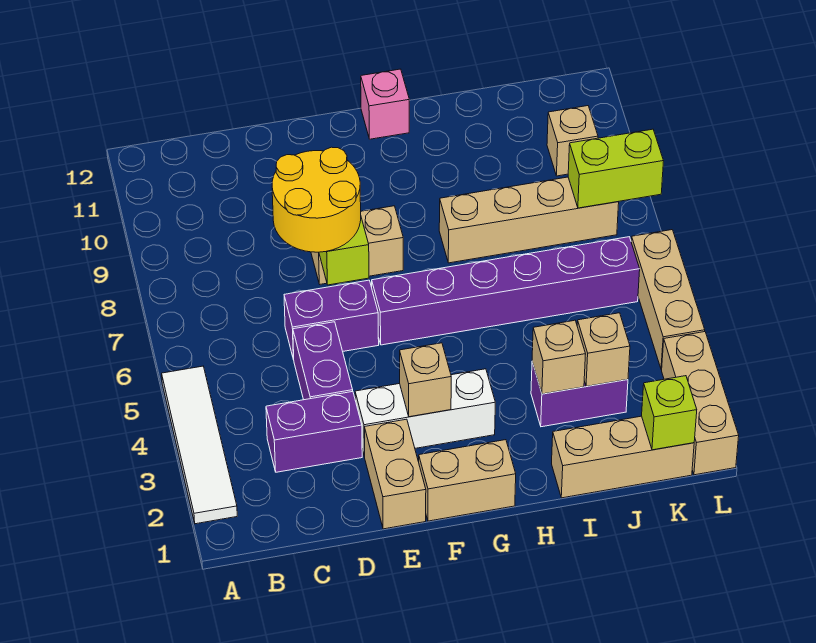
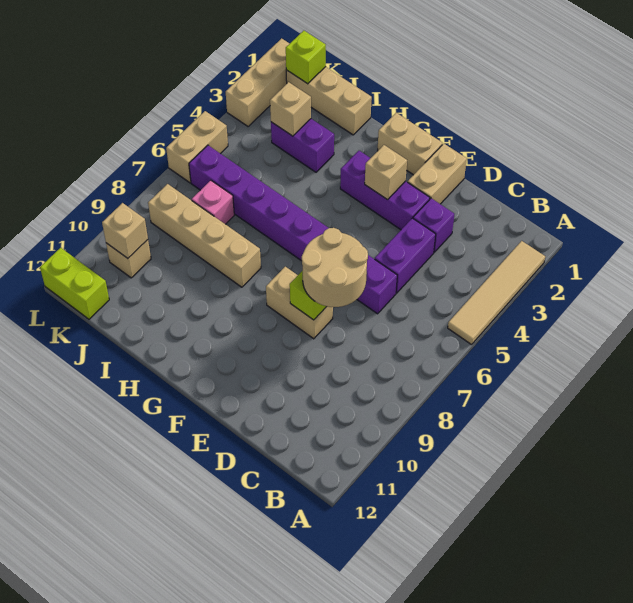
white 1x4 tile [162,366,237,524] -> tan 1x4 tile [448,241,545,345]
purple 1x2 brick [266,392,362,472] -> purple 1x1 brick [413,198,454,252]
yellow 2x2 round brick [272,147,361,252] -> tan 2x2 round brick [302,228,368,307]
white 1x3 brick [355,369,495,457] -> purple 1x3 brick [340,151,430,230]
pink 1x1 brick [361,69,409,139] -> pink 1x1 brick moved to [192,180,234,224]
tan 1x1 brick [532,320,586,394] -> tan 1x1 brick moved to [102,203,148,258]
lime 1x2 brick [568,129,663,208] -> lime 1x2 brick moved to [40,248,109,319]
tan 1x3 brick [631,230,705,370] -> tan 1x2 brick [166,111,228,183]

